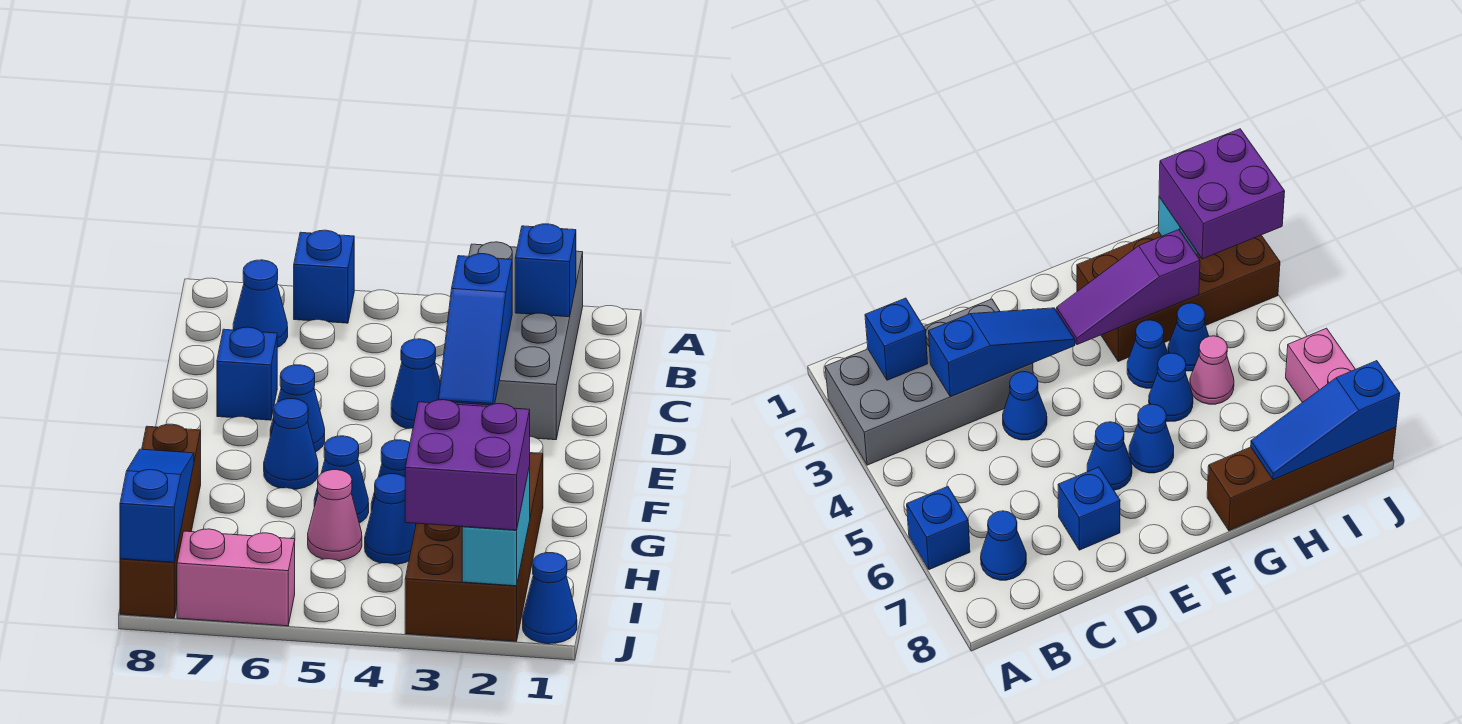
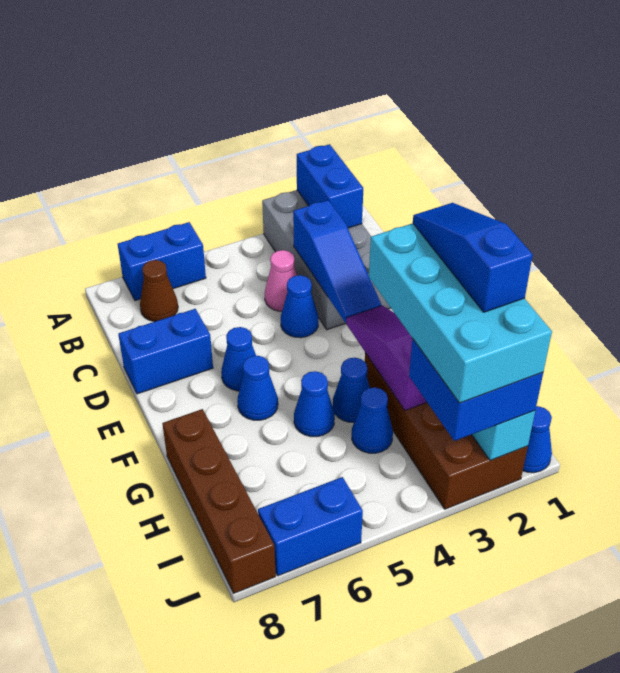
blue 1x1 brick [294,230,354,323] -> blue 1x2 brick [118,222,206,301]
blue 1x1 brick [515,224,576,317] -> blue 1x2 brick [297,144,363,228]
blue 1x1 cone [233,260,288,347] -> brown 1x1 cone [140,260,178,322]
blue 1x1 brick [217,327,277,420] -> blue 1x2 brick [118,309,213,394]
none -> cyan 2x4 brick [369,223,552,403]
pink 1x1 cone [308,470,362,561] -> pink 1x1 cone moved to [265,250,297,311]
blue 1x3 slope [120,449,194,562] -> blue 1x3 slope moved to [413,203,533,312]
purple 2x2 brick [405,400,530,530] -> blue 2x2 brick [409,339,543,441]
pink 1x2 brick [177,529,295,626] -> blue 1x2 brick [258,477,363,576]

